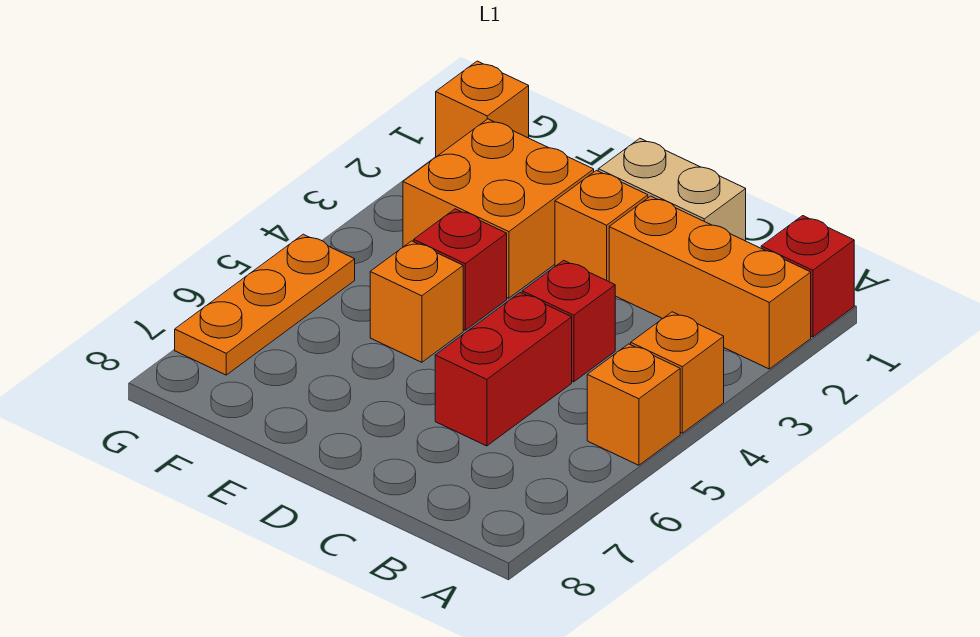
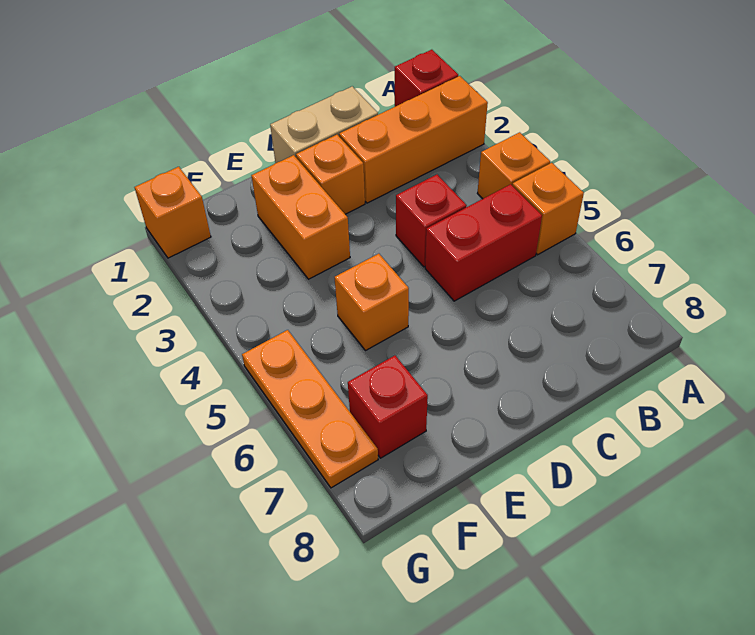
red 1x2 brick [435,293,572,446] -> red 1x2 brick turned to [425,184,542,301]
orange 2x2 brick [403,119,594,298] -> orange 1x2 brick [251,155,350,279]
red 1x1 brick [414,209,507,330] -> red 1x1 brick moved to [348,356,428,458]

